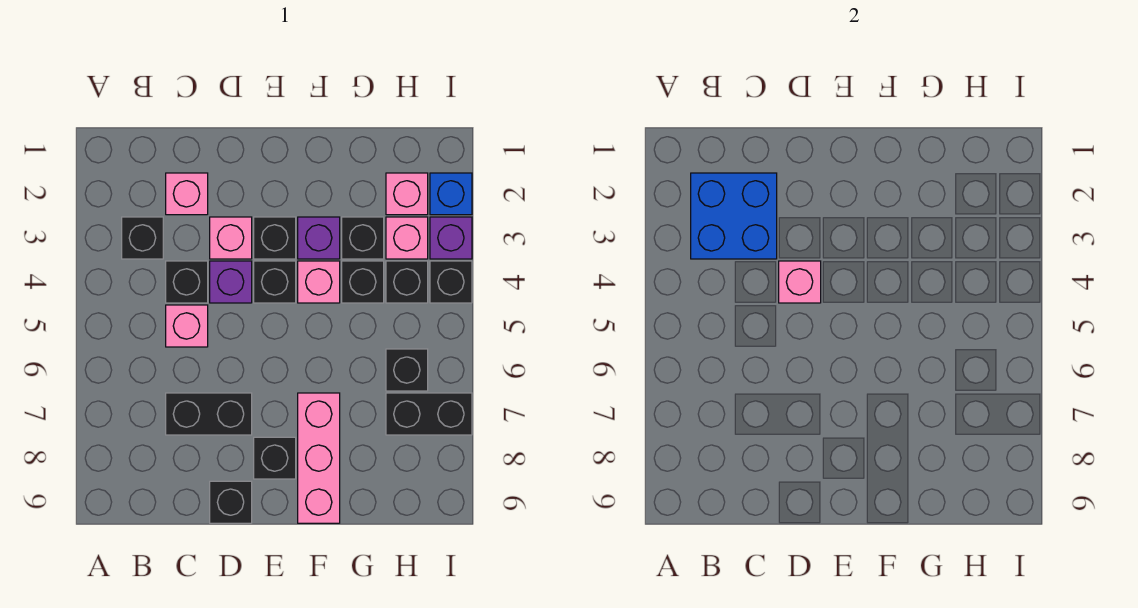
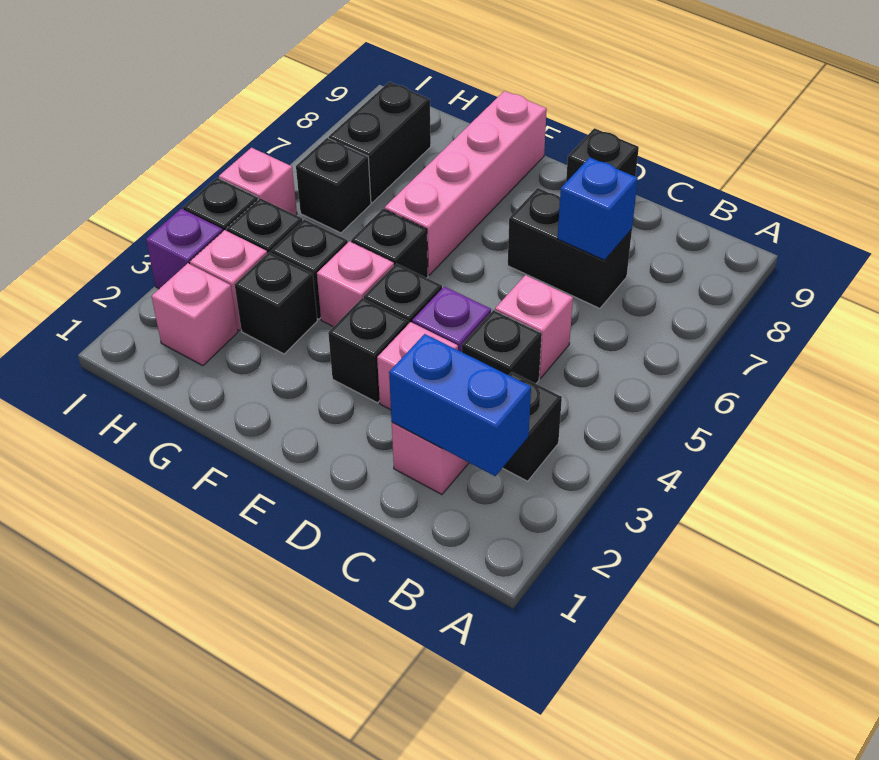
blue 2x2 brick [691,173,777,259] -> blue 1x2 brick [389,334,531,476]
pink 1x1 brick [779,261,821,303] -> pink 1x1 brick moved to [219,148,297,215]
black 1x1 brick [254,437,296,479] -> black 1x1 brick moved to [351,209,428,278]
purple 1x1 brick [298,217,340,259] -> none
pink 1x3 brick [298,393,340,523] -> pink 1x4 brick [385,91,547,275]
black 1x2 brick [386,393,472,435] -> black 1x2 brick turned to [329,82,431,203]
blue 1x1 brick [430,173,472,215] -> blue 1x1 brick moved to [557,157,638,260]

